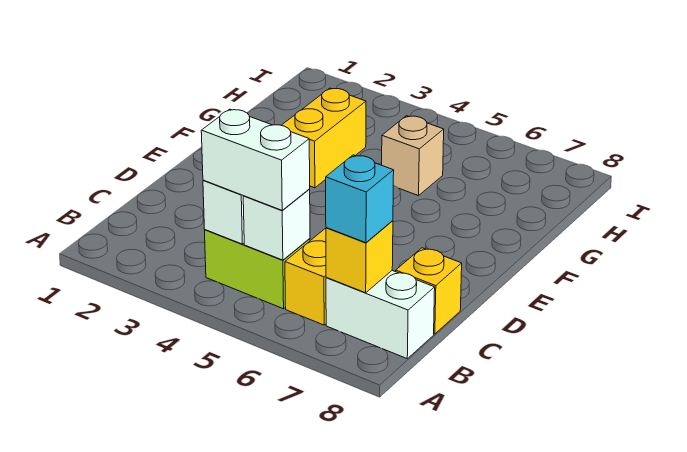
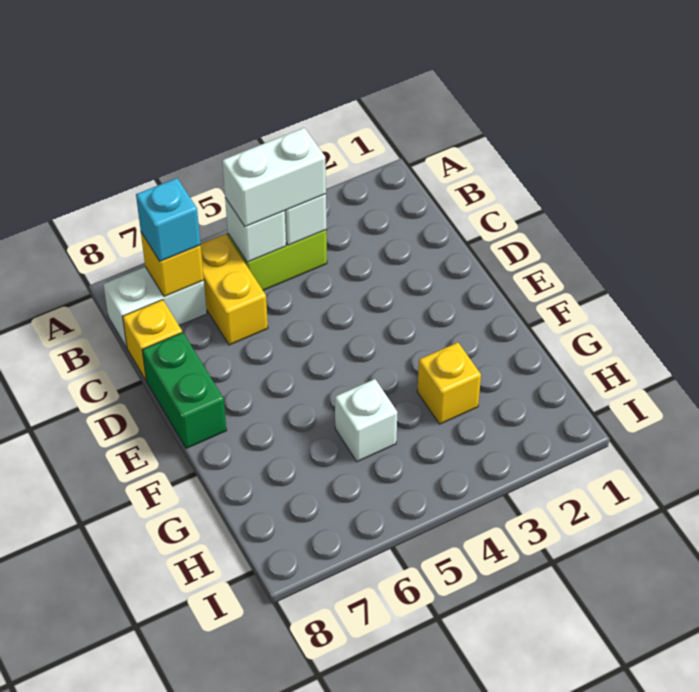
none -> green 1x2 brick [142,332,227,448]
yellow 1x2 brick [281,88,366,188] -> yellow 1x1 brick [417,342,481,424]
tan 1x1 brick [382,116,444,196] -> white 1x1 brick [335,379,397,462]

